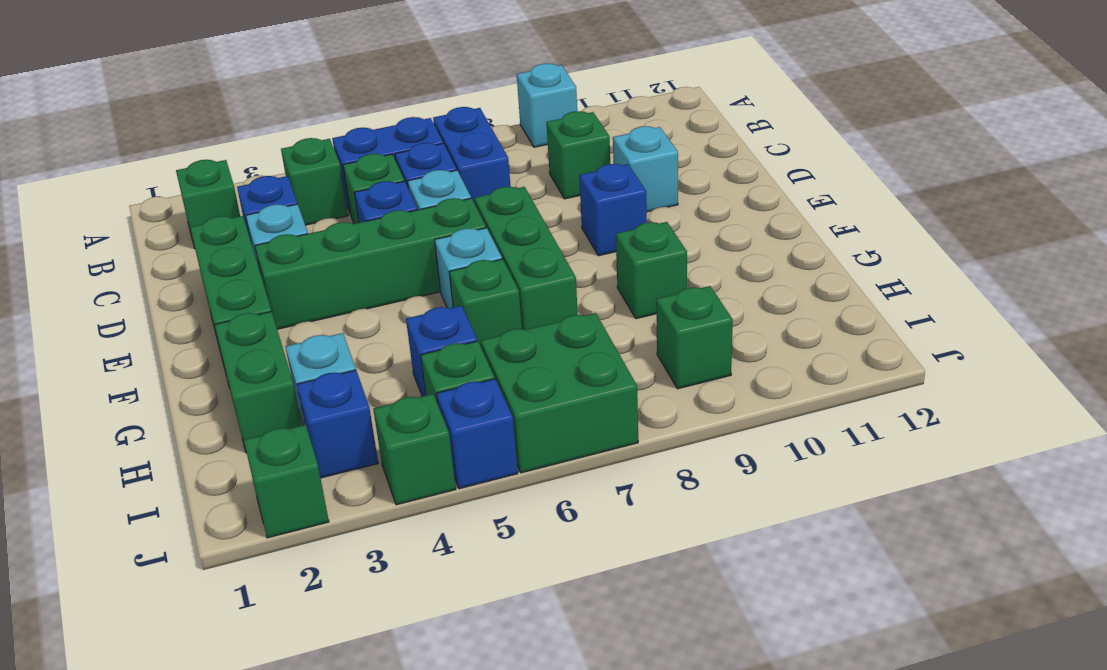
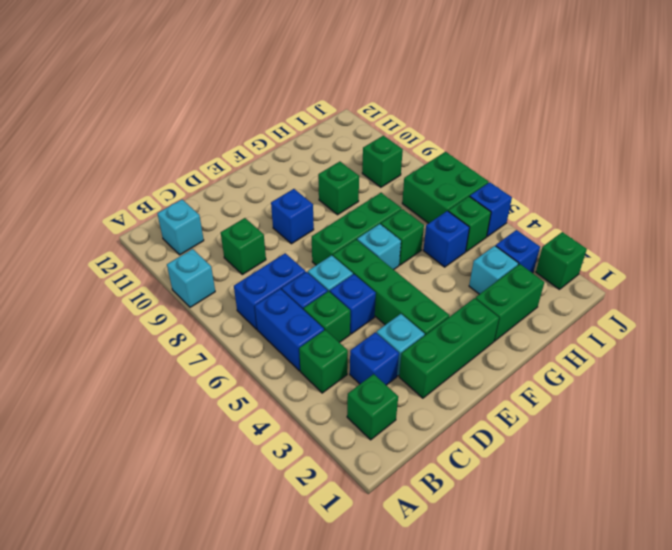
cyan 1x1 brick [613,126,678,212] -> cyan 1x1 brick moved to [157,200,204,255]
green 1x1 brick [373,394,456,505] -> none

